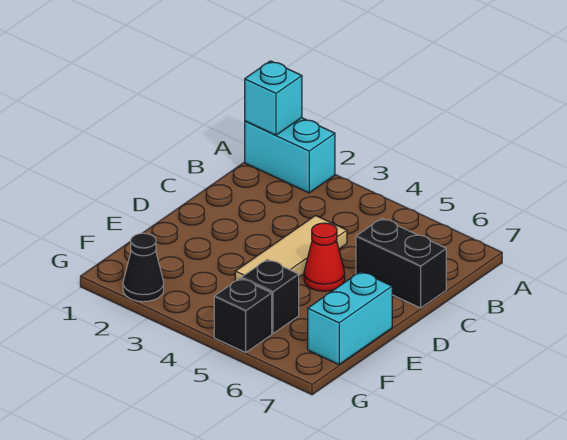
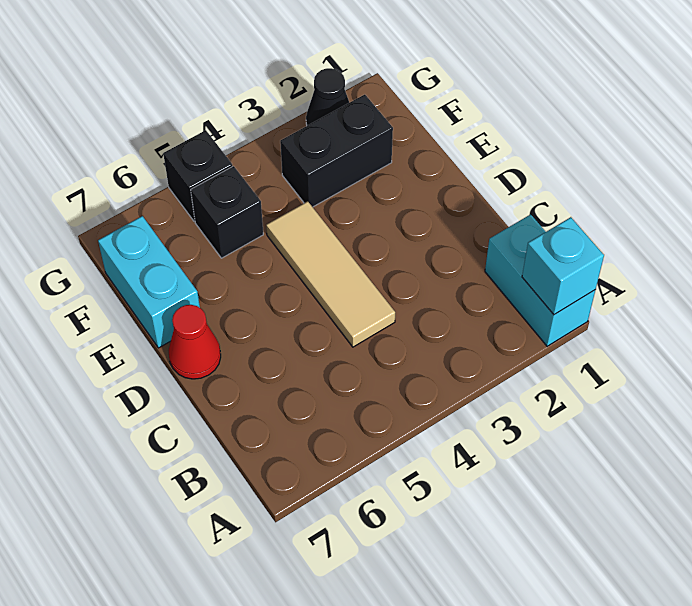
cyan 1x2 brick [245,118,335,193] -> cyan 1x2 brick turned to [485,214,595,346]
black 1x2 brick [356,218,446,308] -> black 1x2 brick moved to [280,95,393,207]
red 1x1 cone [304,223,345,291] -> red 1x1 cone moved to [169,305,221,379]

